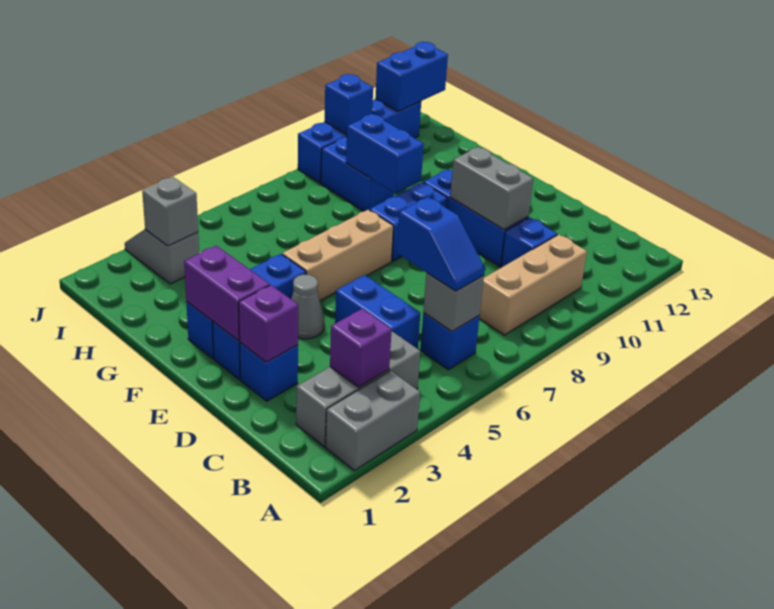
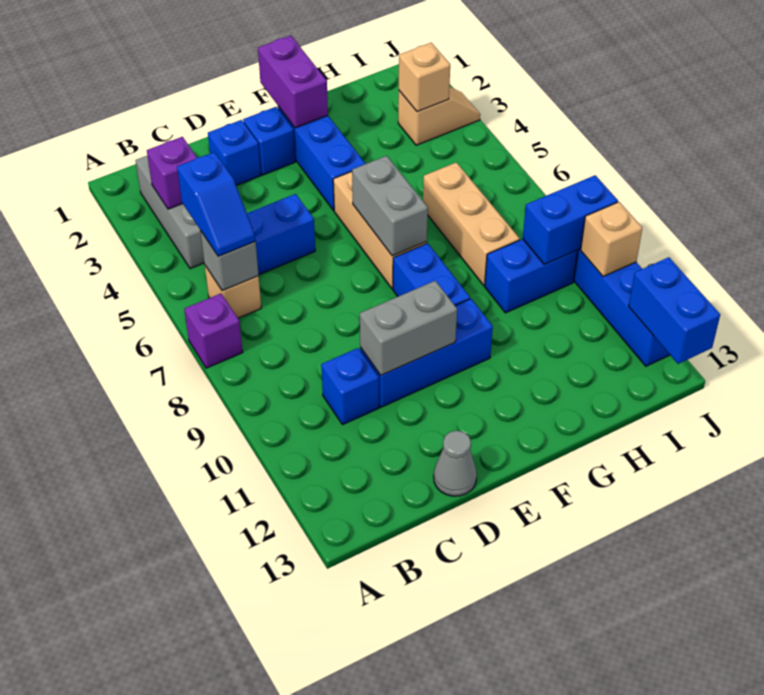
grey 1x2 brick [326,371,420,471] -> grey 1x2 brick moved to [352,156,428,256]
blue 1x1 brick [420,313,480,370] -> tan 1x1 brick [205,266,261,318]
blue 1x2 slope [397,197,485,291] -> blue 1x2 slope turned to [177,152,256,256]
tan 1x3 brick [479,235,587,335] -> tan 1x3 brick moved to [423,162,520,285]
purple 1x1 brick [239,285,298,362] -> purple 1x1 brick moved to [184,294,243,368]
purple 1x2 brick [184,246,270,341] -> purple 1x2 brick turned to [258,36,328,128]
grey 1x1 cone [291,275,324,339] -> grey 1x1 cone moved to [434,431,477,496]
blue 1x2 brick [346,114,424,194] -> blue 1x2 brick moved to [523,175,618,264]
grey 1x2 slope [125,229,199,284] -> tan 1x2 slope [398,87,480,145]
grey 1x1 brick [142,177,198,246] -> tan 1x1 brick [399,43,450,112]
blue 1x1 brick [325,74,373,135] -> tan 1x1 brick [581,202,642,277]

